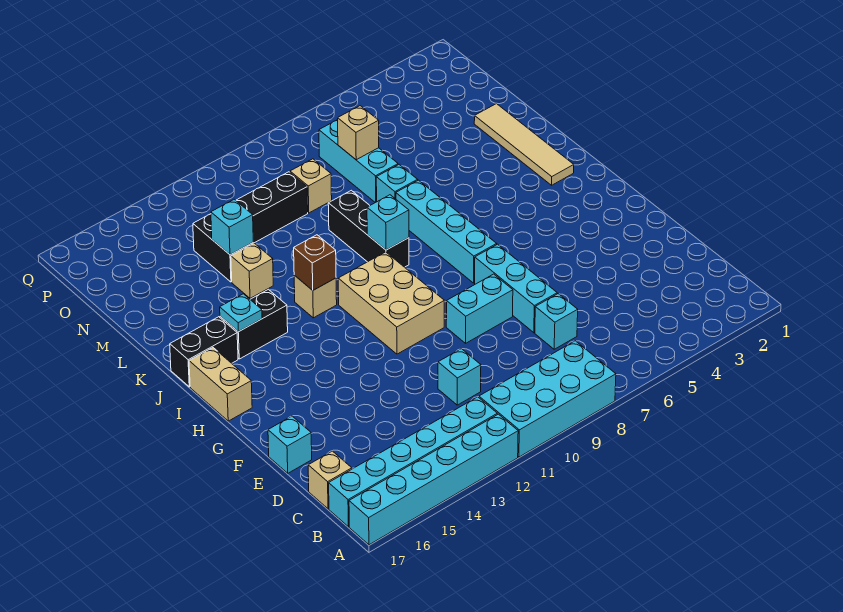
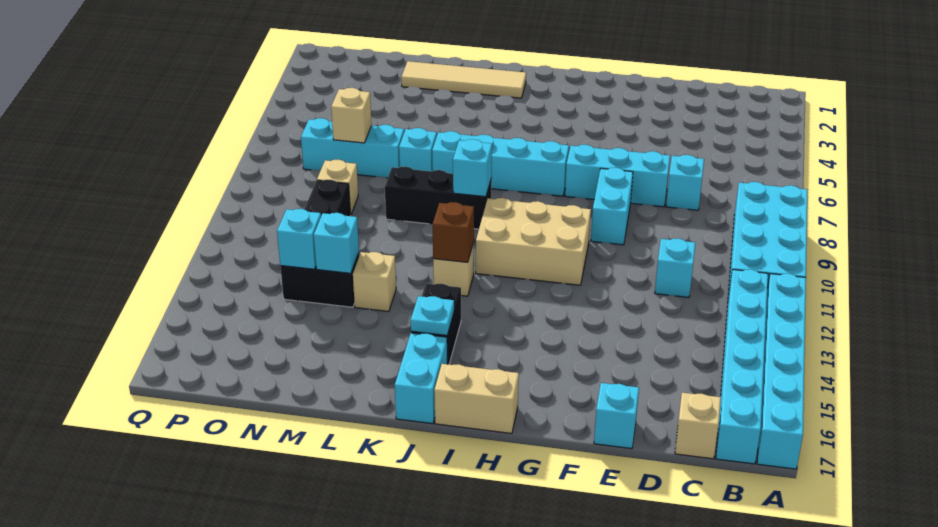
black 1x2 brick [170,317,238,387] -> cyan 1x2 brick [395,333,447,424]
none -> cyan 1x1 brick [277,209,321,269]

